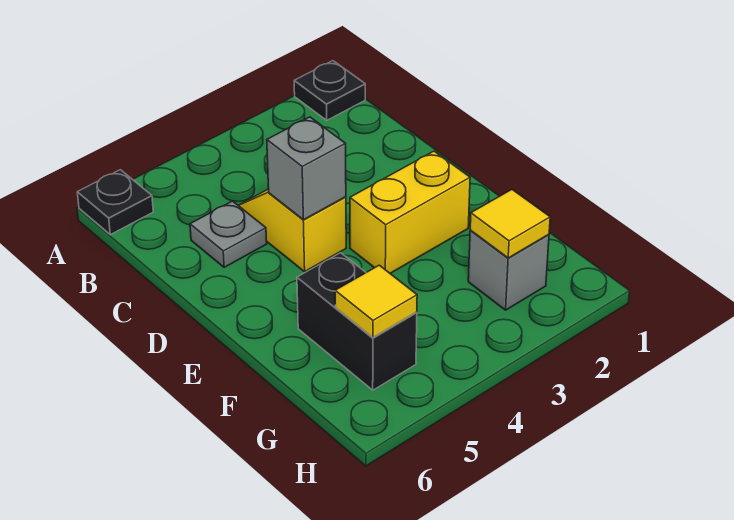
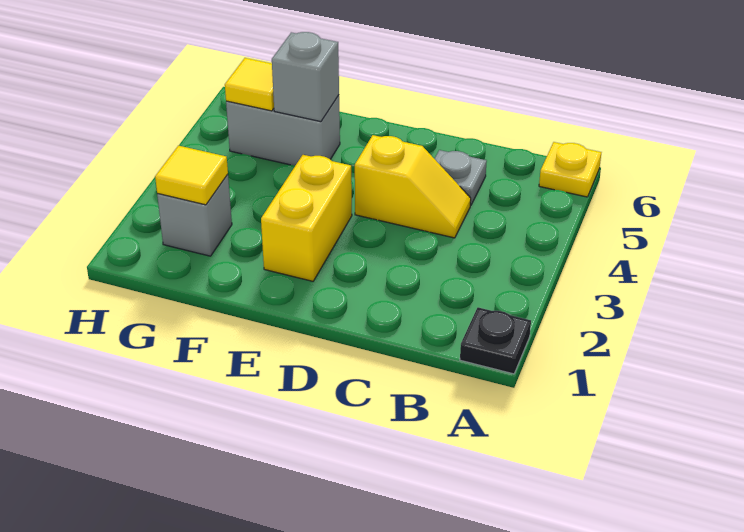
black 1x1 plate [77,170,153,235] -> yellow 1x1 plate [539,142,601,197]
grey 1x1 brick [267,117,346,220] -> grey 1x1 brick moved to [272,32,339,122]
black 1x2 brick [297,253,417,390] -> grey 1x2 brick [226,95,340,165]

